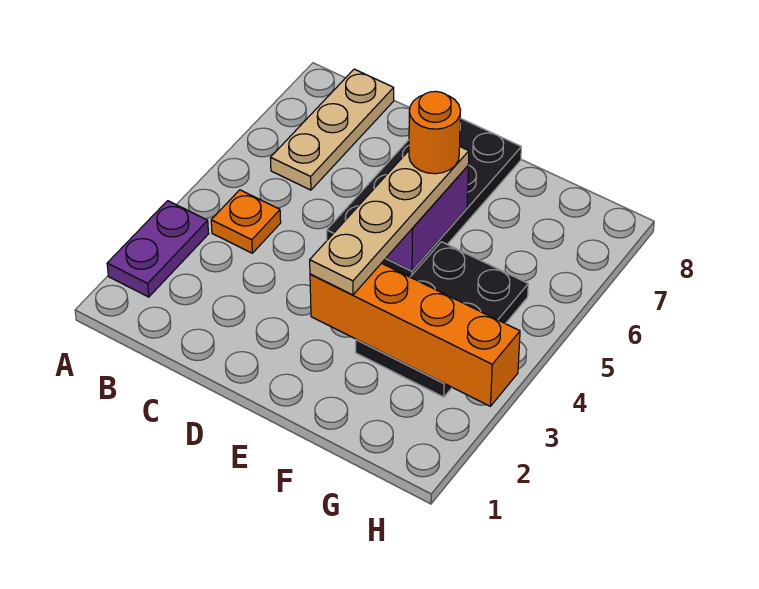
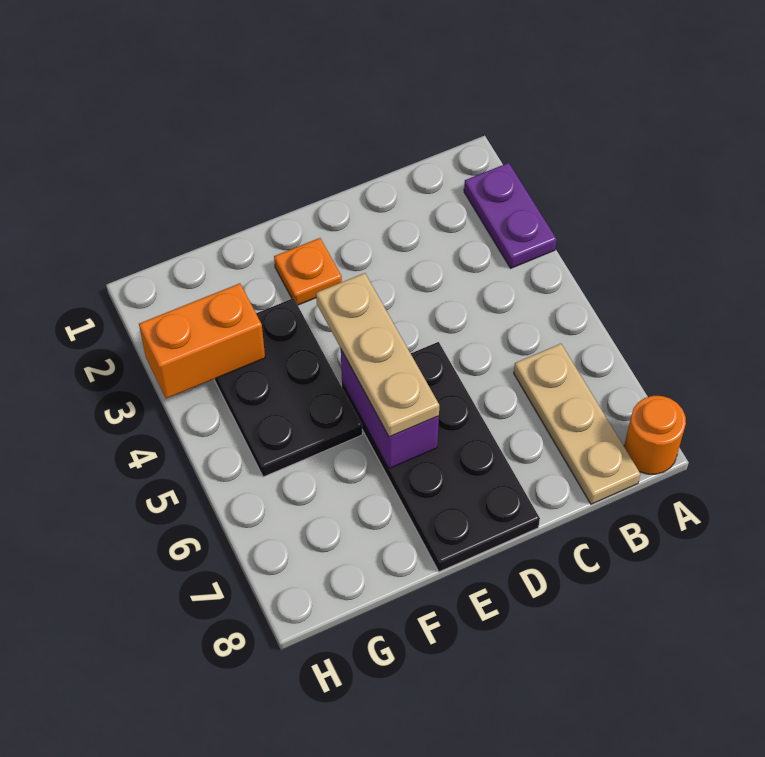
orange 1x1 plate [211,190,281,253] -> orange 1x1 plate moved to [274,238,342,305]
orange 1x4 brick [310,263,520,406] -> orange 1x2 brick [139,283,265,399]
tan 1x4 plate [310,147,469,295] -> tan 1x3 plate [316,273,439,437]
orange 1x1 round brick [409,91,460,174] -> orange 1x1 round brick moved to [624,396,686,474]

